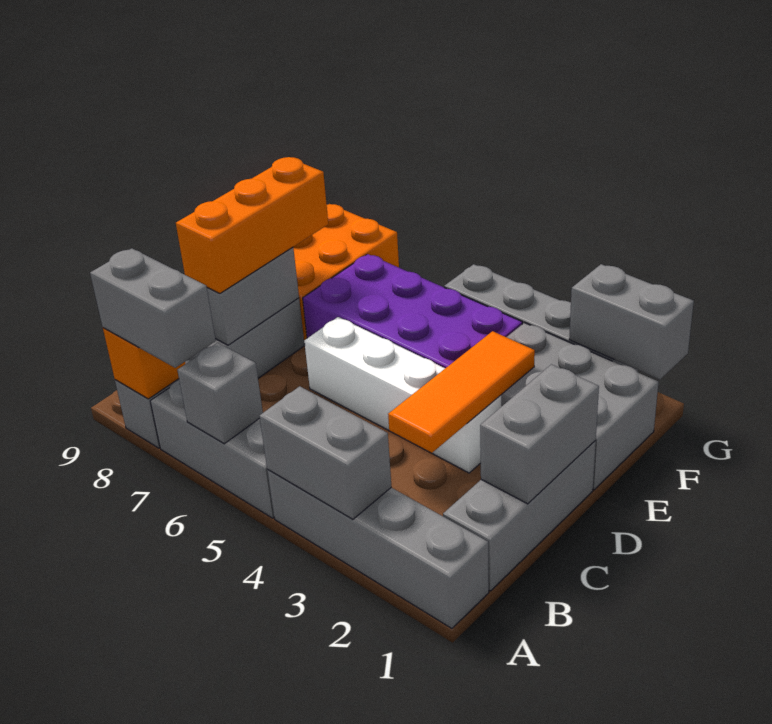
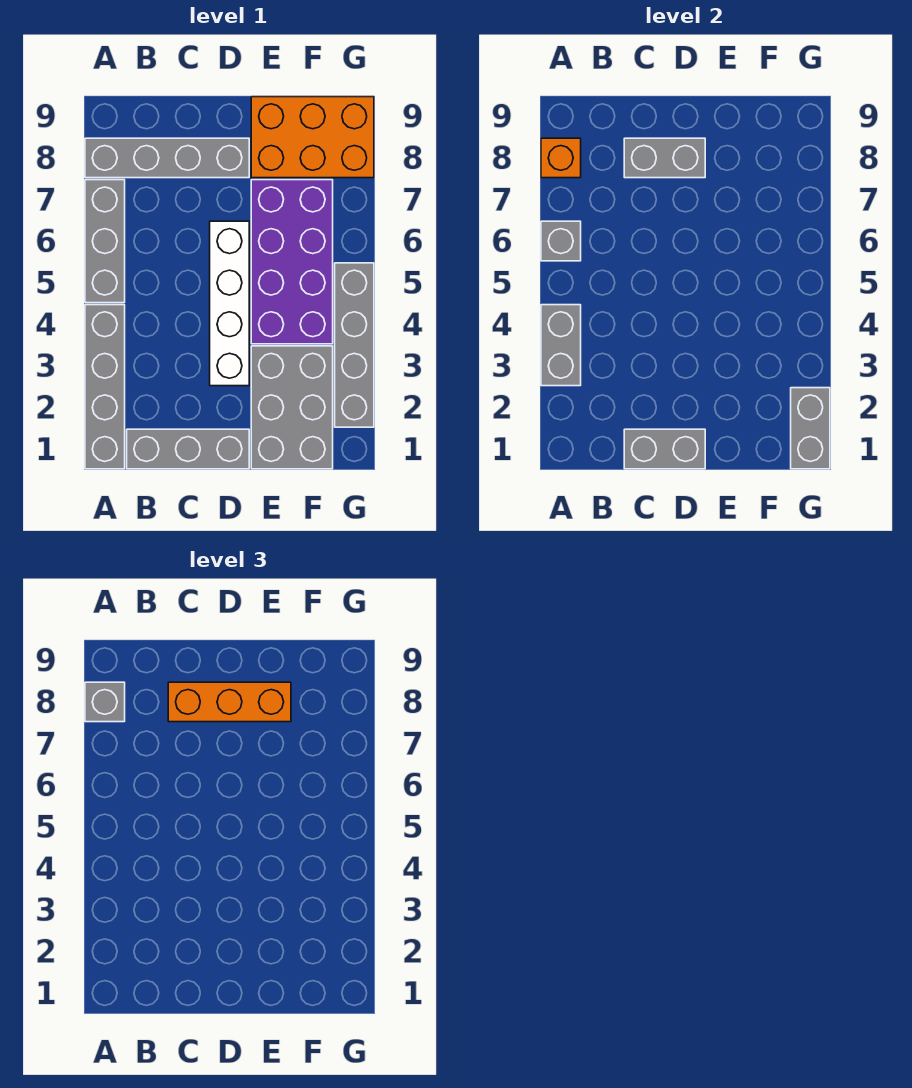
grey 1x2 brick [90,248,216,368] -> grey 1x1 brick [85,682,125,722]
orange 1x3 tile [388,331,535,453] -> none

